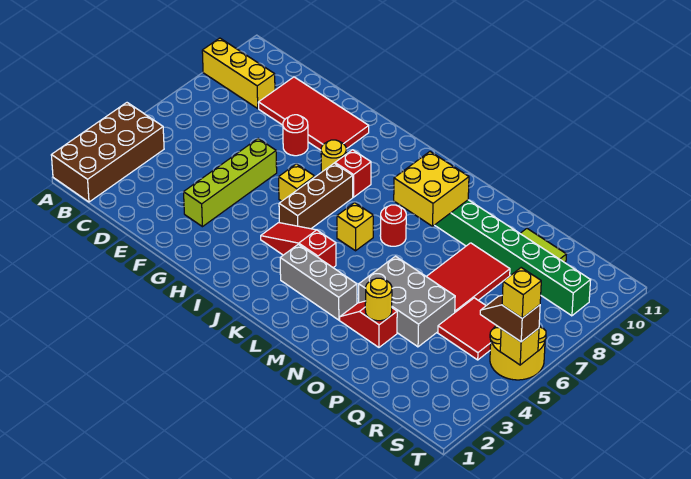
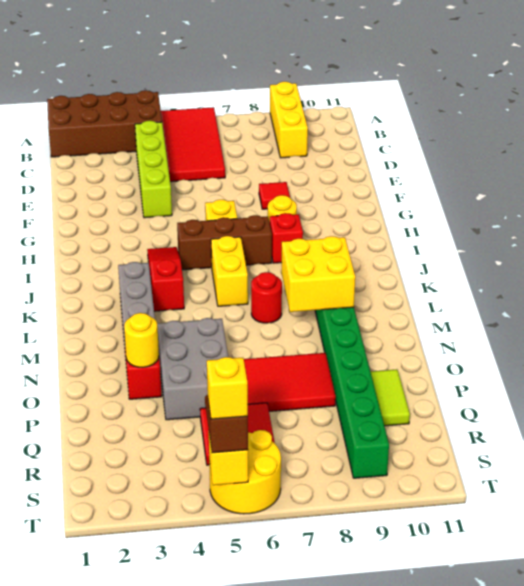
red 2x4 tile [258,77,369,150] -> red 2x4 tile moved to [161,107,225,182]
lime 1x4 brick [184,139,277,227] -> lime 1x4 brick turned to [135,121,172,218]
red 1x1 round brick [283,115,308,156] -> red 1x1 tile [259,182,290,209]
yellow 1x1 brick [337,203,373,251] -> yellow 1x2 brick [211,236,248,306]

